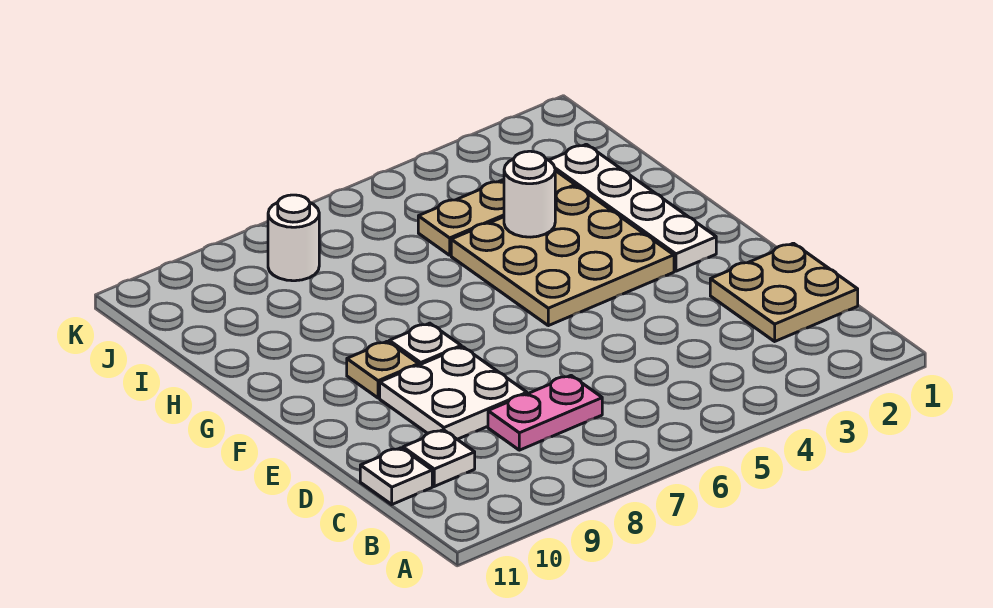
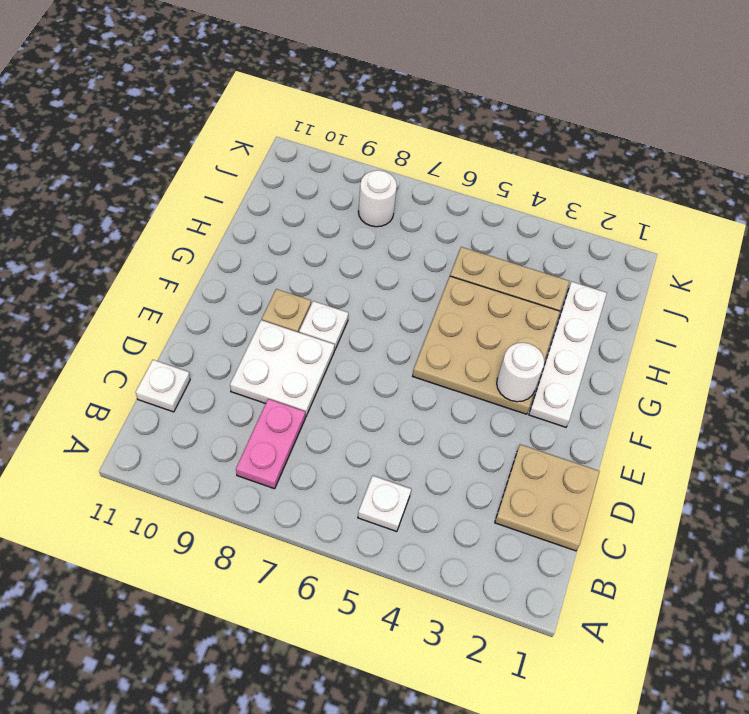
pink 1x2 plate [488,376,602,450] -> pink 1x2 plate turned to [236,399,305,489]
white 1x1 plate [403,430,475,486] -> white 1x1 plate moved to [358,476,411,532]
white 1x1 round brick [504,151,555,237] -> white 1x1 round brick moved to [497,343,544,402]

